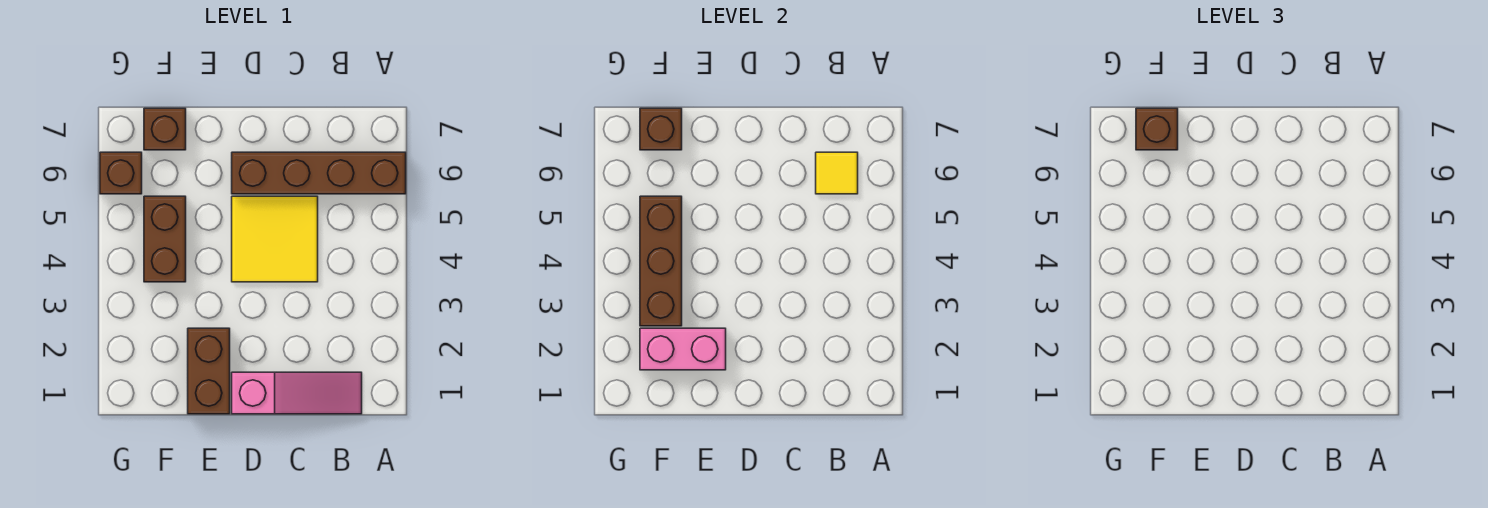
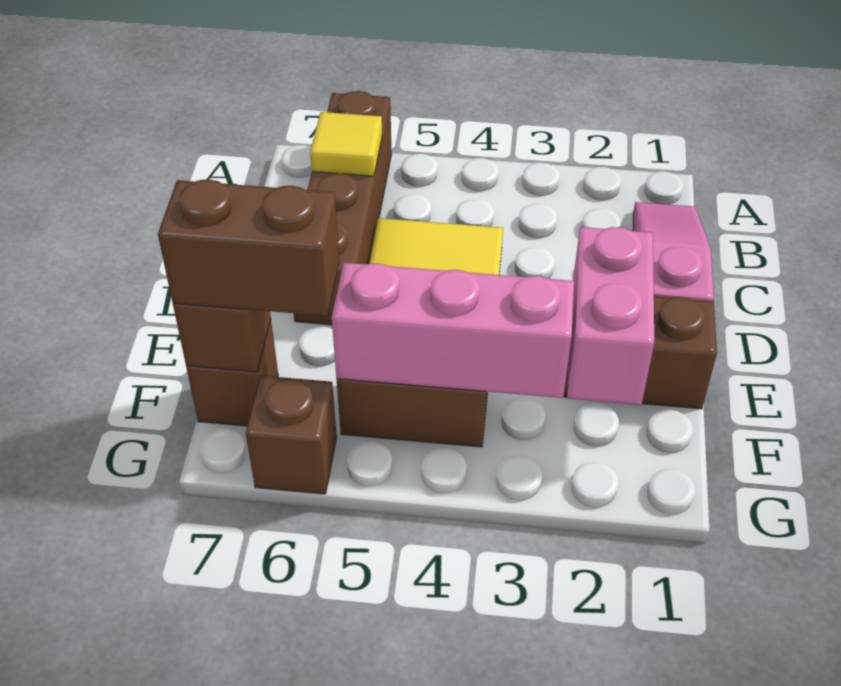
brown 1x3 brick [640,196,682,326] -> pink 1x3 brick [332,263,574,398]
brown 1x1 brick [1136,108,1178,150] -> brown 1x2 brick [158,180,339,316]

